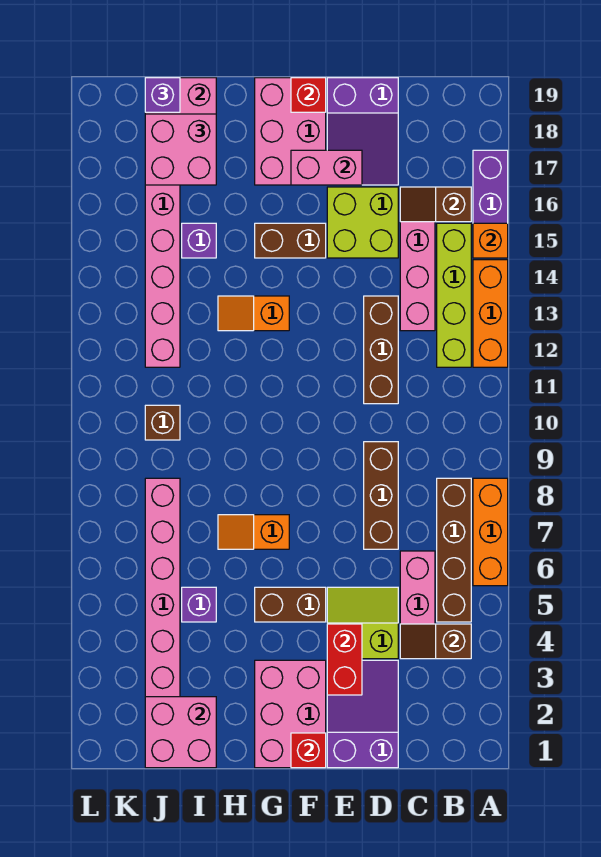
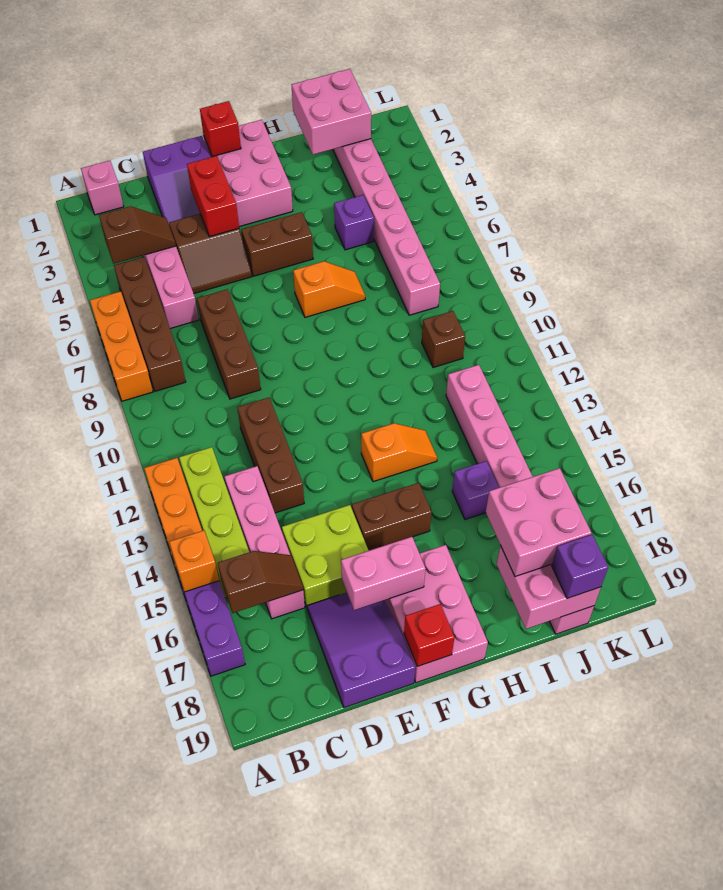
none -> pink 1x1 brick [81,161,124,215]
lime 2x2 slope [327,587,398,659] -> brown 2x2 slope [169,214,252,294]

